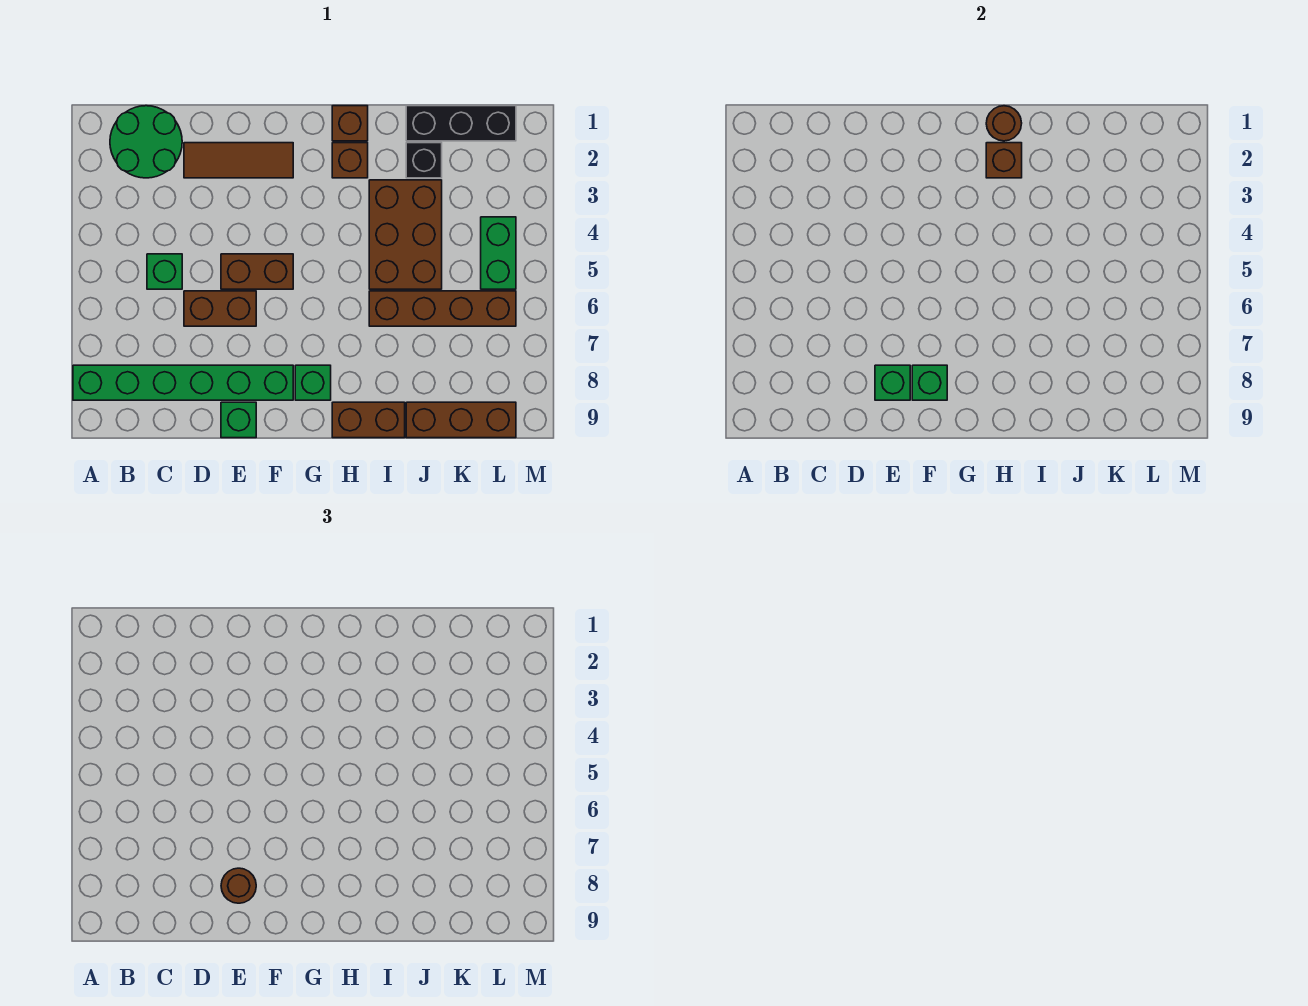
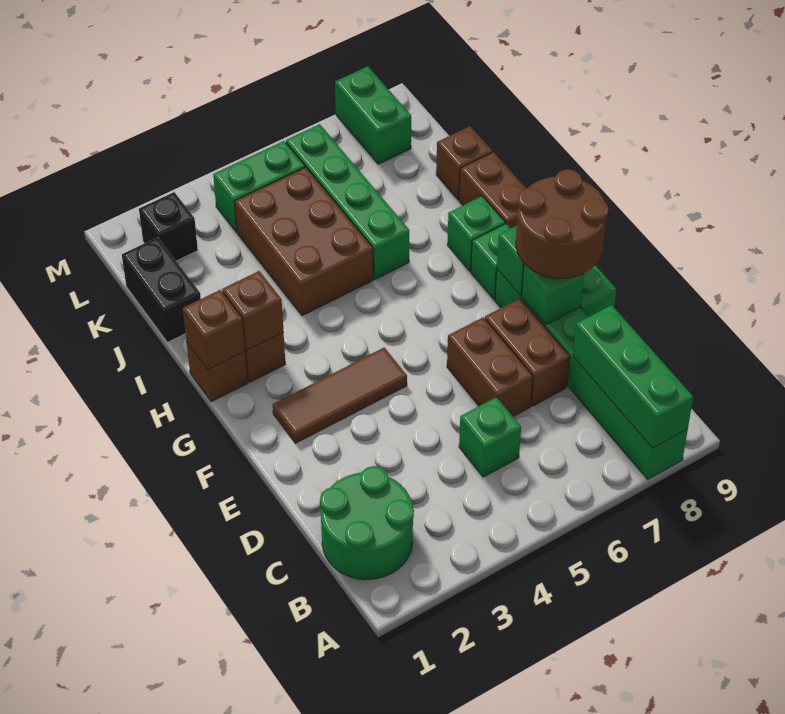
none -> green 1x3 brick [573,305,693,448]
brown 1x3 tile [184,143,293,178] -> brown 1x3 tile turned to [273,348,407,443]
brown 1x2 brick [221,254,293,289] -> brown 1x2 brick moved to [485,299,570,406]
brown 1x1 round brick [221,868,256,903] -> brown 2x2 round brick [516,169,609,278]
brown 1x1 round brick [986,106,1022,141] -> brown 1x1 brick [183,290,245,370]
none -> green 1x1 brick [447,196,505,271]
brown 2x3 brick [369,180,442,289] -> brown 2x3 brick turned to [235,167,373,316]
brown 1x4 brick [369,291,516,326] -> green 1x4 brick [286,124,409,279]
black 1x3 brick [406,106,516,141] -> black 1x2 brick [122,237,201,342]
black 1x1 brick [406,143,442,178] -> black 1x1 brick moved to [139,192,198,261]
brown 1x3 brick [406,402,516,438] -> brown 1x1 brick [436,126,493,200]
none -> green 1x2 brick [335,66,411,164]

